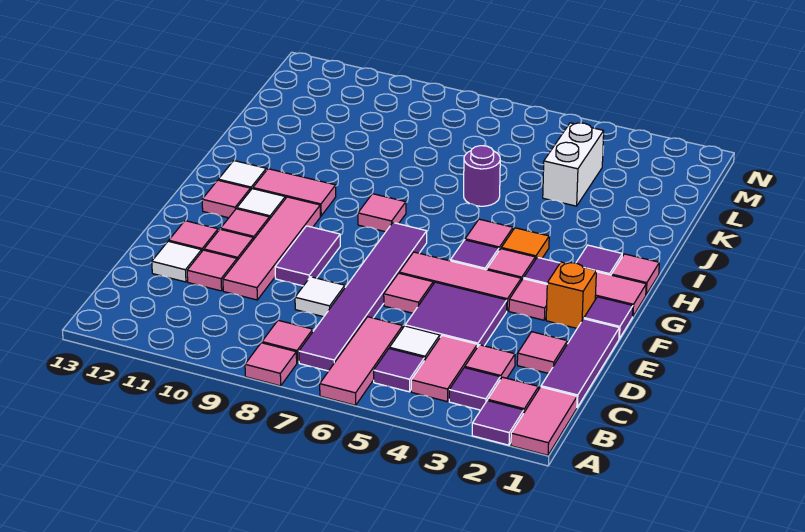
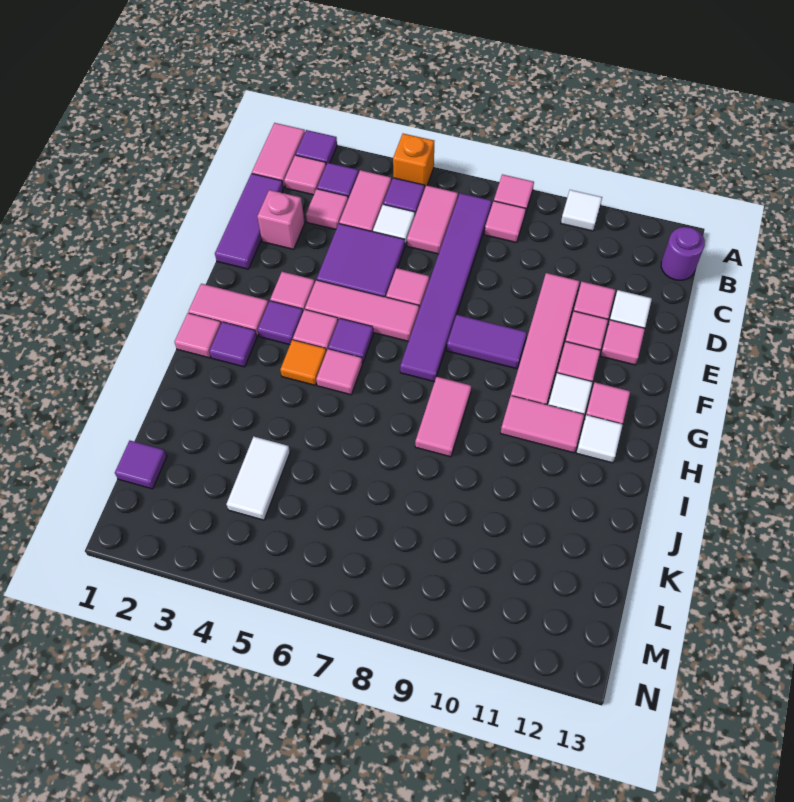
pink 1x3 tile [320,317,403,405] -> pink 1x2 tile [407,185,458,254]
pink 1x1 tile [517,332,567,373] -> pink 1x1 brick [257,190,305,249]
white 1x1 tile [295,277,345,317] -> white 1x1 tile moved to [561,190,602,231]
purple 1x2 tile [275,226,340,286] -> purple 1x2 tile turned to [447,315,527,369]
purple 1x1 tile [584,297,633,339] -> purple 1x1 tile moved to [115,441,167,489]
orange 1x1 brick [546,262,596,328] -> orange 1x1 brick moved to [393,134,434,190]
pink 1x1 tile [358,194,406,232] -> pink 1x2 tile [415,377,471,457]
purple 1x1 round brick [464,146,500,206] -> purple 1x1 round brick moved to [661,227,705,280]
white 1x2 brick [543,123,604,206] -> white 1x2 tile [227,437,290,520]

